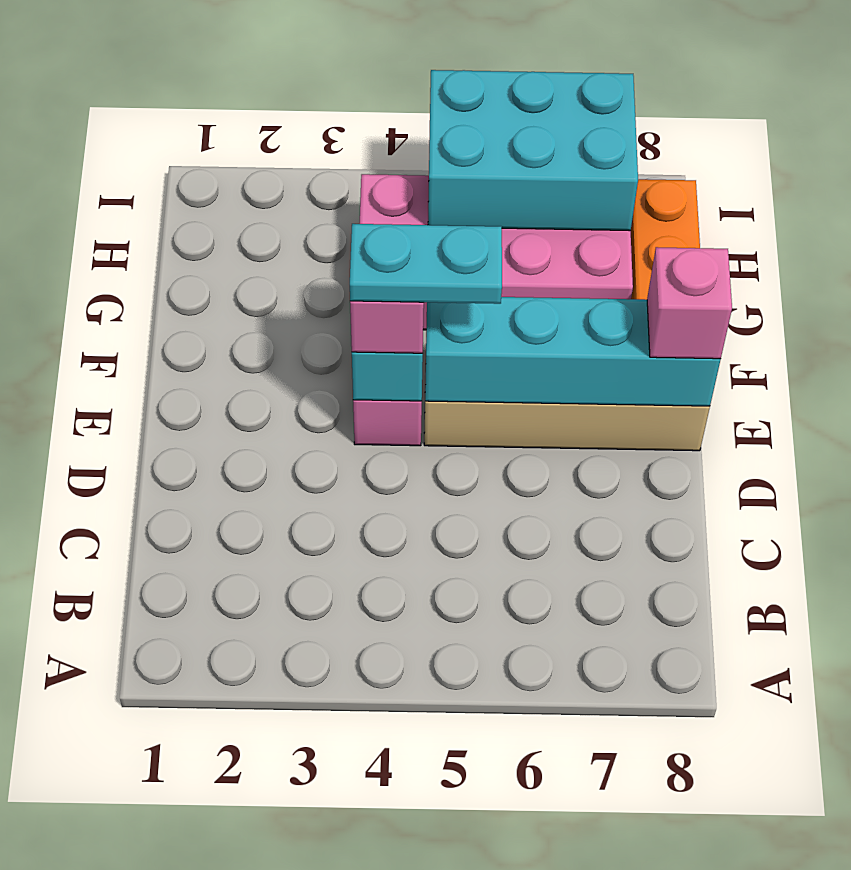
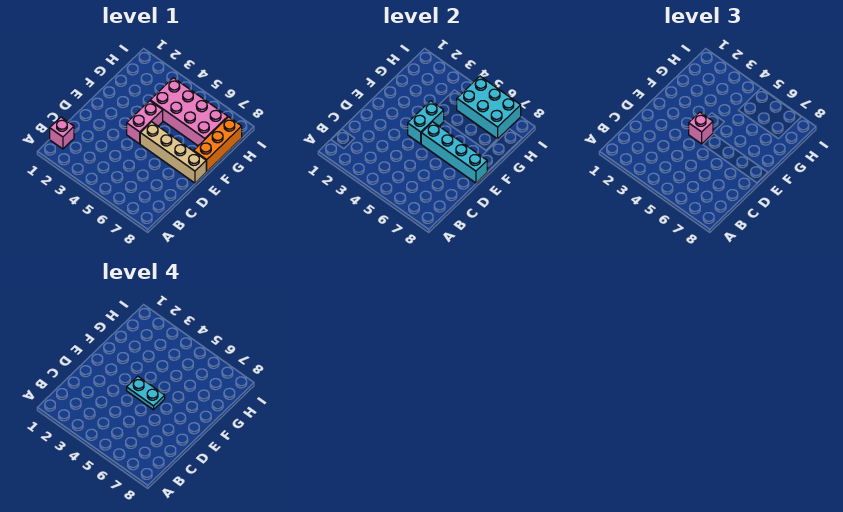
pink 1x1 brick [647,247,732,359] -> pink 1x1 brick moved to [50,117,74,149]

